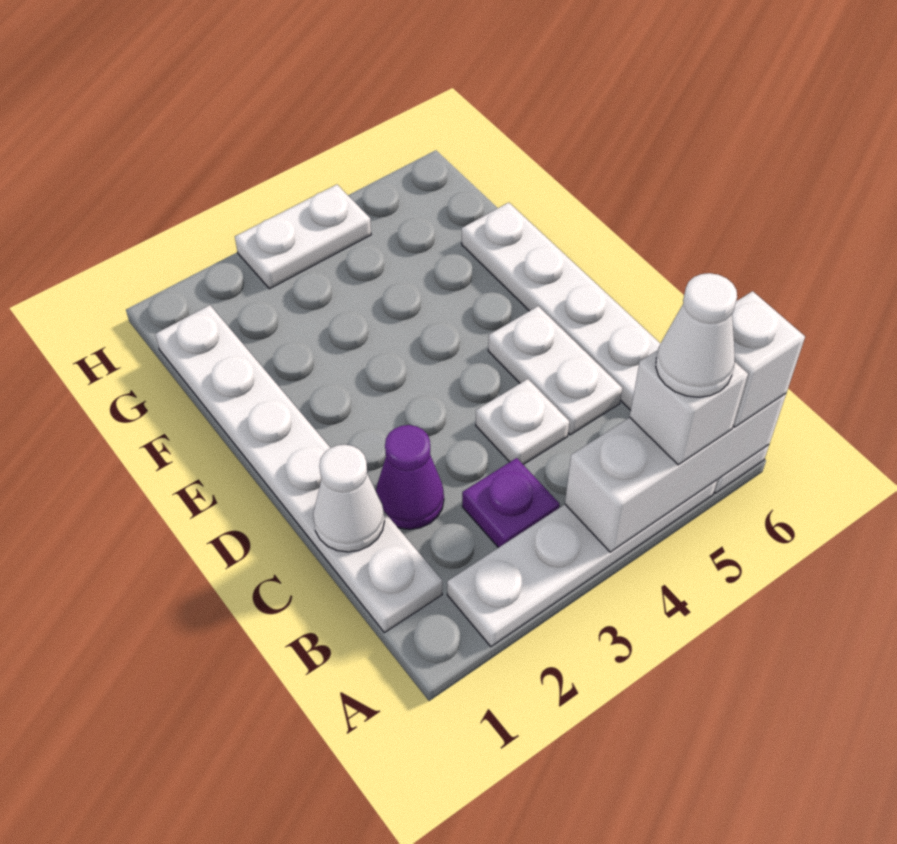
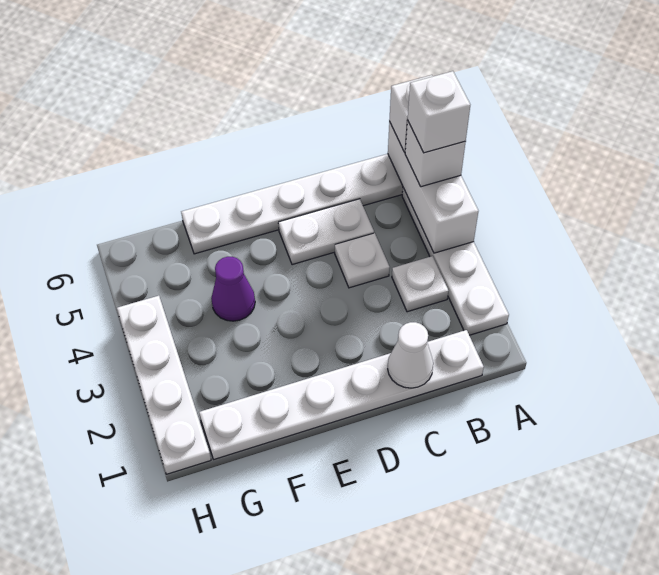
white 1x1 cone [656,273,737,397] -> white 1x1 brick [408,71,470,153]
purple 1x1 plate [462,458,560,548] -> white 1x1 plate [392,256,448,312]
purple 1x1 cone [376,425,444,529] -> purple 1x1 cone moved to [211,257,255,321]
white 1x2 plate [235,185,371,289] -> white 1x4 plate [117,296,211,474]

